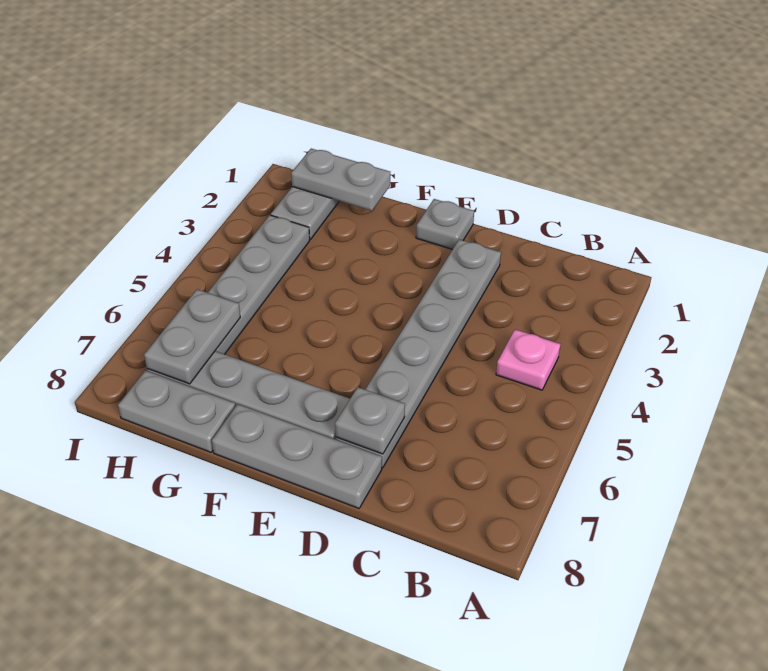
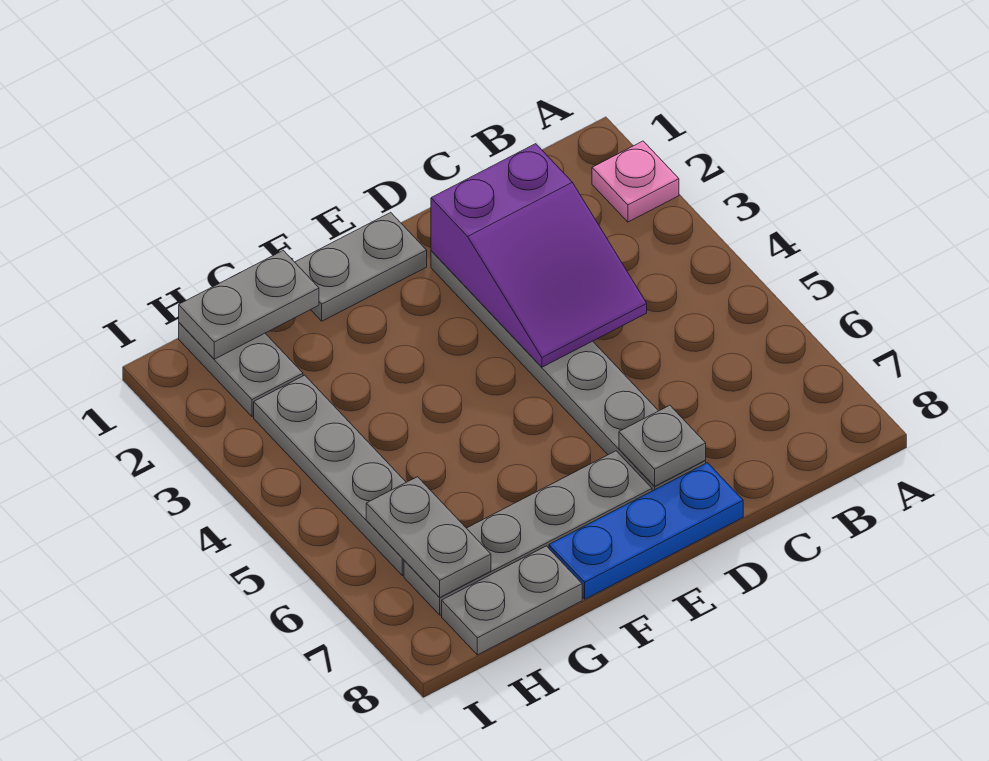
pink 1x1 plate [496,329,560,390] -> pink 1x1 plate moved to [592,141,679,222]
none -> purple 2x3 slope [431,144,647,367]
grey 1x3 plate [212,404,382,508] -> blue 1x3 plate [549,463,743,599]
grey 1x1 plate [416,199,474,249] -> grey 1x2 plate [295,212,427,321]

